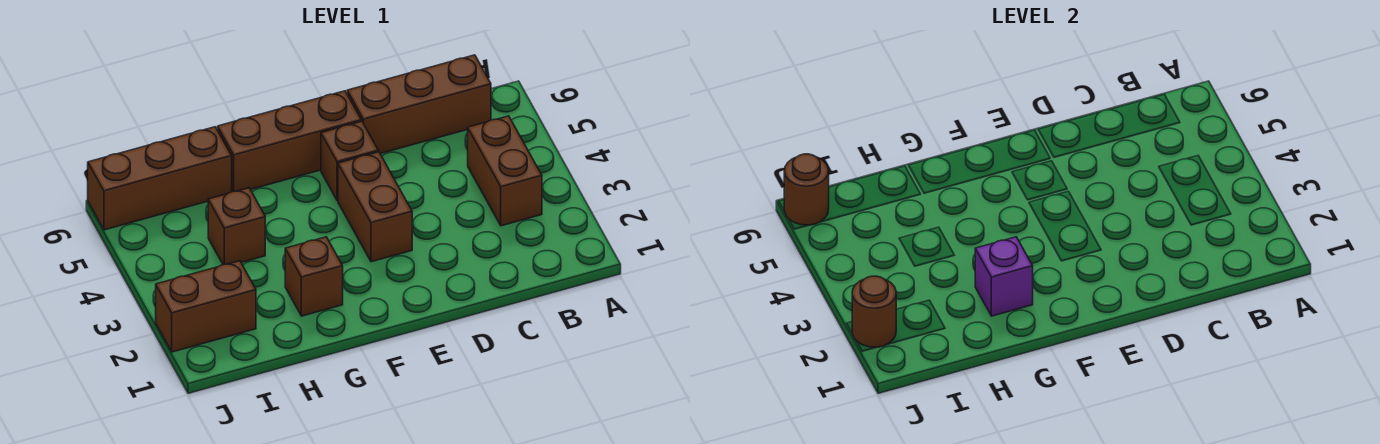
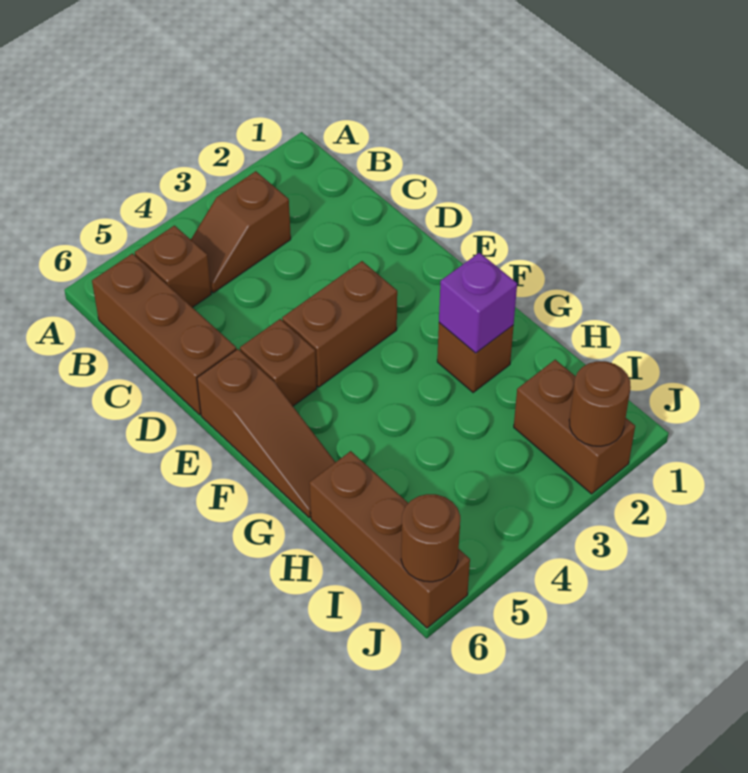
brown 1x2 brick [468,116,542,226] -> brown 1x2 slope [191,171,291,293]
brown 1x3 brick [218,91,361,192] -> brown 1x3 slope [197,349,335,517]
brown 1x1 brick [208,188,265,265] -> brown 1x1 brick moved to [135,226,211,307]

